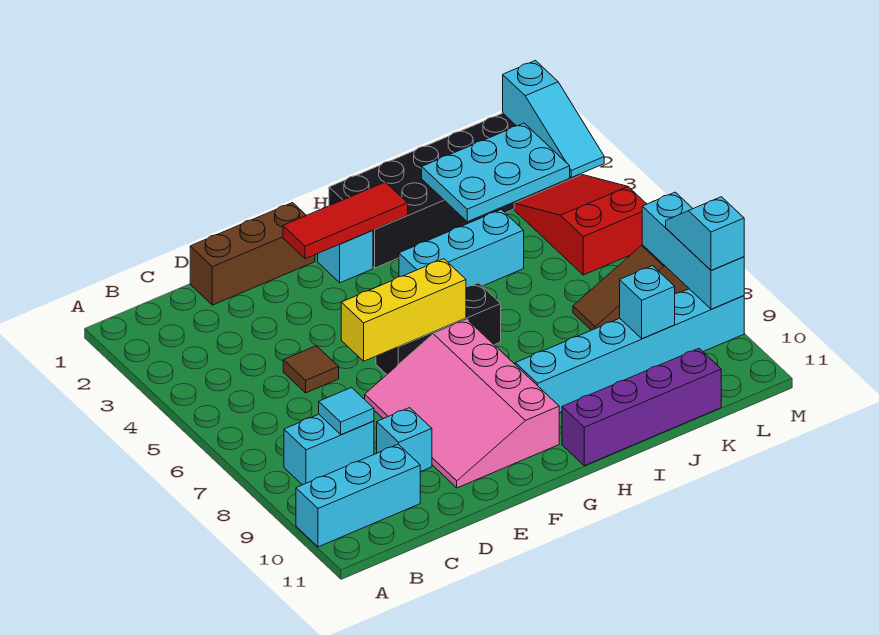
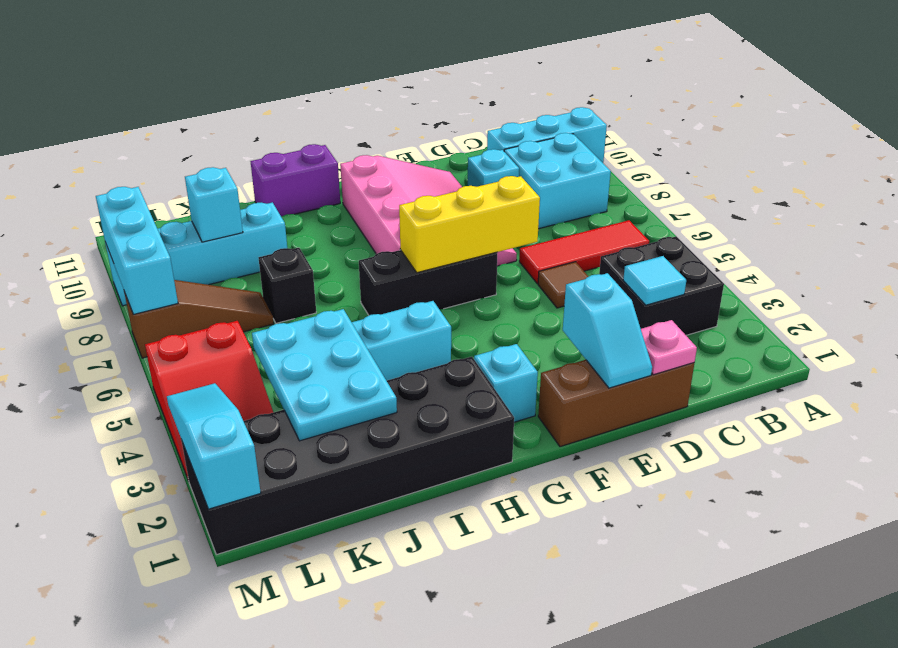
none -> black 2x2 brick [599,236,724,335]
cyan 1x2 brick [284,414,374,485] -> cyan 2x2 brick [504,133,611,229]
cyan 1x1 tile [319,388,374,435] -> cyan 1x1 tile moved to [623,256,686,305]
none -> pink 1x1 plate [641,320,697,375]
red 1x3 tile [283,182,408,259] -> red 1x3 tile moved to [519,220,649,284]
cyan 1x6 brick [515,289,744,413] -> cyan 1x4 brick [105,202,287,306]
purple 1x4 brick [562,349,721,466] -> purple 1x2 brick [251,144,340,217]
cyan 2x3 plate [422,123,570,222] -> cyan 2x3 plate turned to [252,309,397,441]
none -> black 1x1 brick [259,248,316,323]
cyan 1x2 slope [666,197,744,271] -> cyan 1x2 slope moved to [563,273,652,388]

